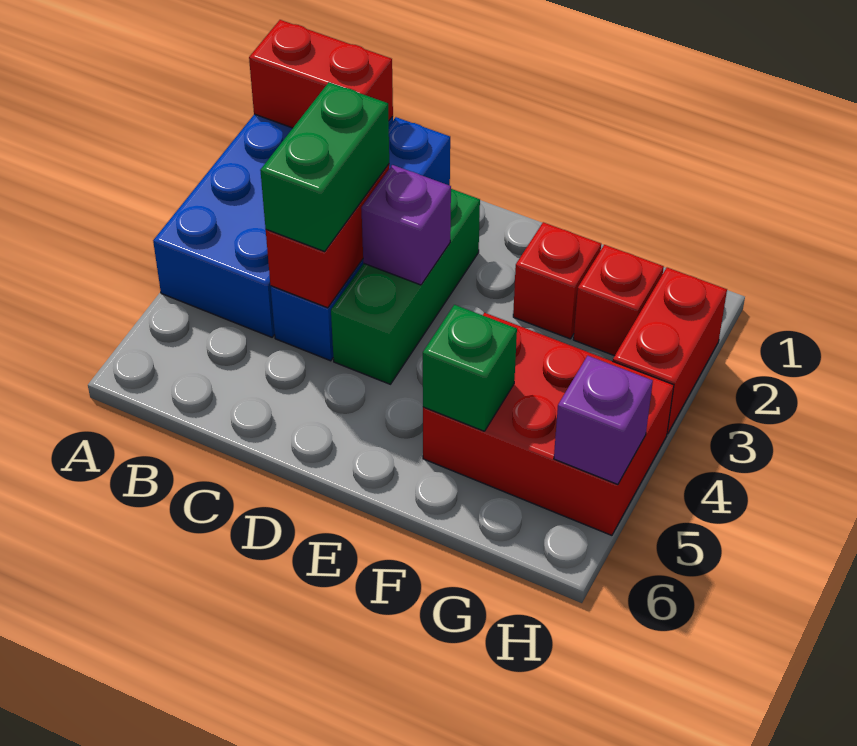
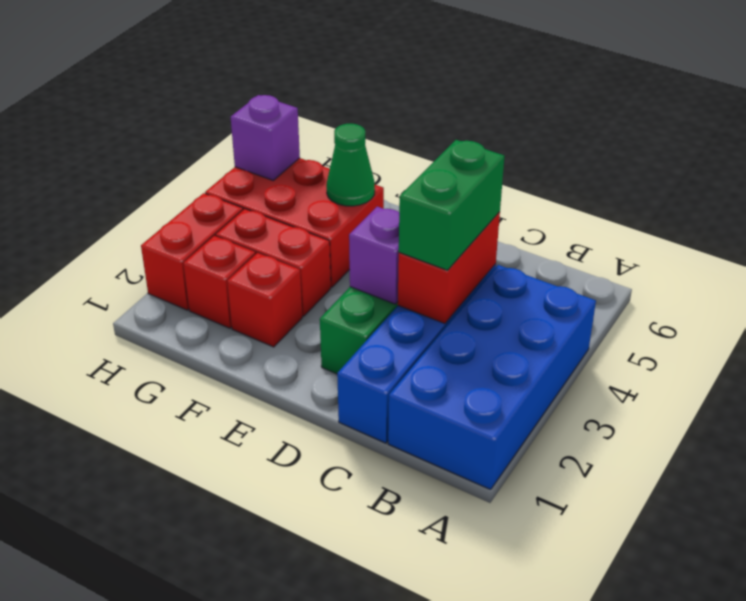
red 1x2 brick [249,20,393,128] -> red 1x2 brick moved to [216,209,331,316]
green 1x1 brick [423,305,517,431] -> green 1x1 cone [326,123,375,206]

